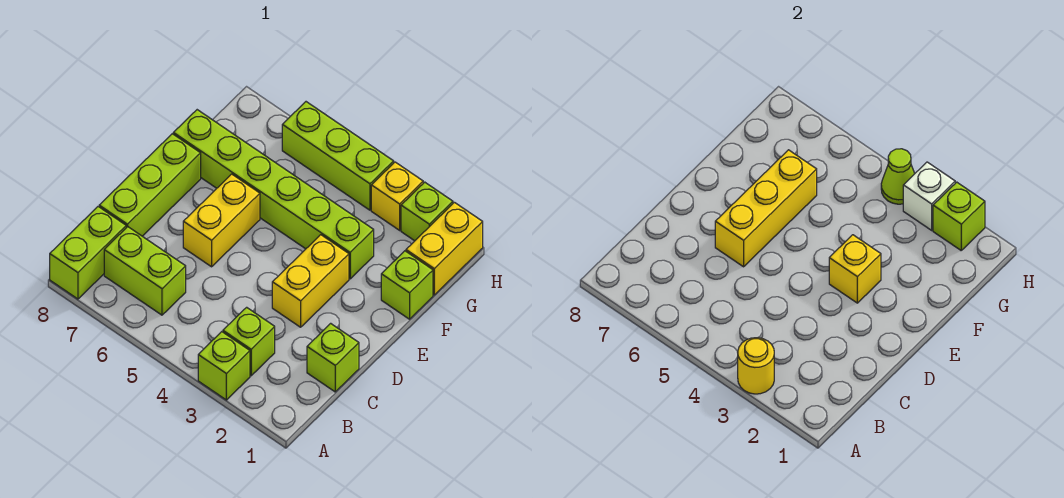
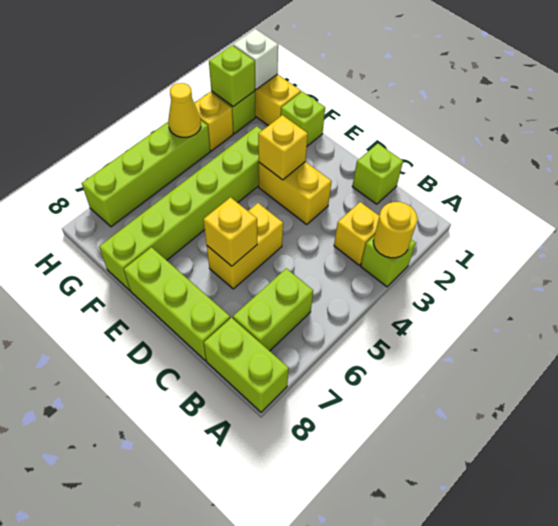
lime 1x1 brick [223,307,275,376] -> yellow 1x1 brick [334,202,379,265]
yellow 1x2 brick [183,174,260,267] -> yellow 1x2 brick turned to [207,203,283,289]
yellow 1x3 brick [715,150,817,267] -> yellow 1x1 brick [203,197,257,266]
white 1x1 brick [903,162,955,230] -> white 1x1 brick moved to [233,29,278,89]
lime 1x3 brick [282,102,394,210] -> lime 1x4 brick [82,121,210,227]
lime 1x1 cone [881,149,915,204] -> yellow 1x1 cone [168,83,201,137]

